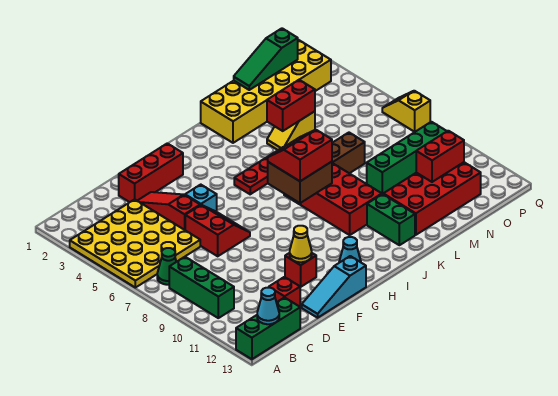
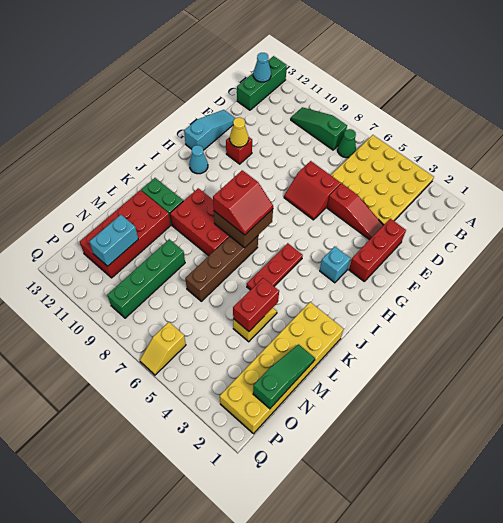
green 1x3 brick [169,257,234,318] -> green 1x3 slope [291,107,347,150]
red 1x1 brick [269,277,300,307] -> none
cyan 1x1 brick [185,185,217,212] -> cyan 1x1 brick moved to [320,246,350,283]
red 1x2 brick [416,131,464,182] -> cyan 1x2 brick [89,215,138,266]
yellow 1x2 slope [382,91,430,132] -> yellow 1x2 slope turned to [140,322,186,375]

